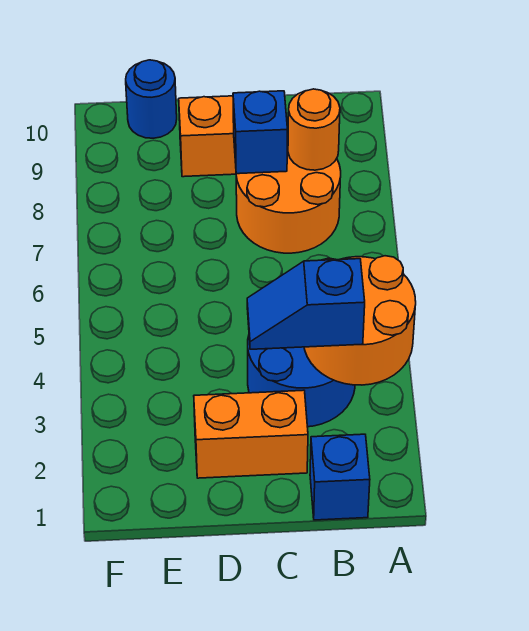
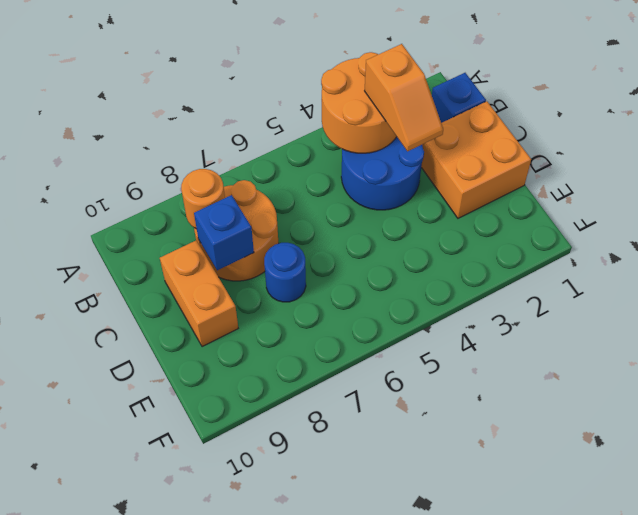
blue 1x2 slope [247,259,365,349] -> orange 1x2 slope [365,44,443,151]
orange 1x2 brick [194,390,308,478] -> orange 2x2 brick [421,101,531,218]
blue 1x1 round brick [126,60,177,138] -> blue 1x1 round brick moved to [264,243,306,302]

